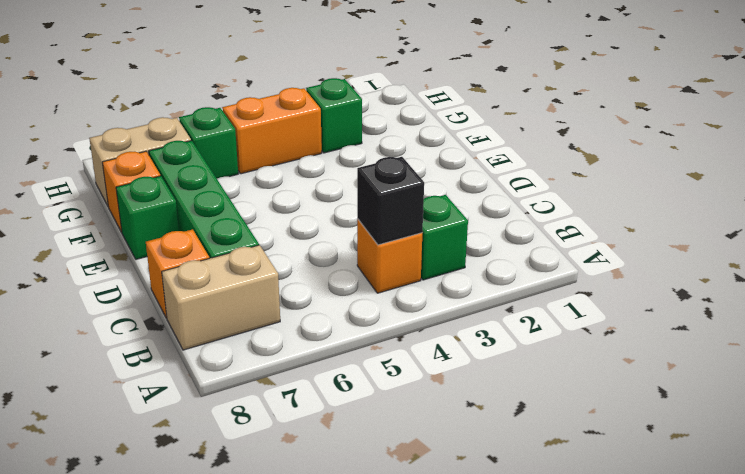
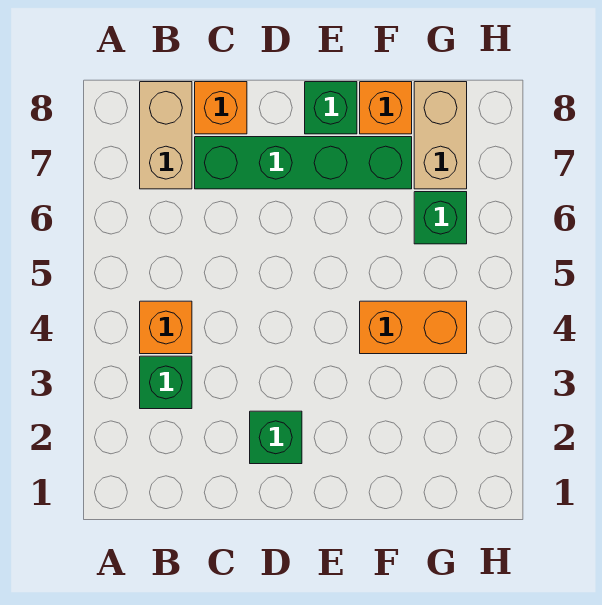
black 1x1 brick [357,157,424,245] -> none
green 1x1 brick [306,78,362,153] -> green 1x1 brick moved to [250,411,302,464]
orange 1x2 brick [222,88,322,174] -> orange 1x2 brick turned to [360,301,467,354]

